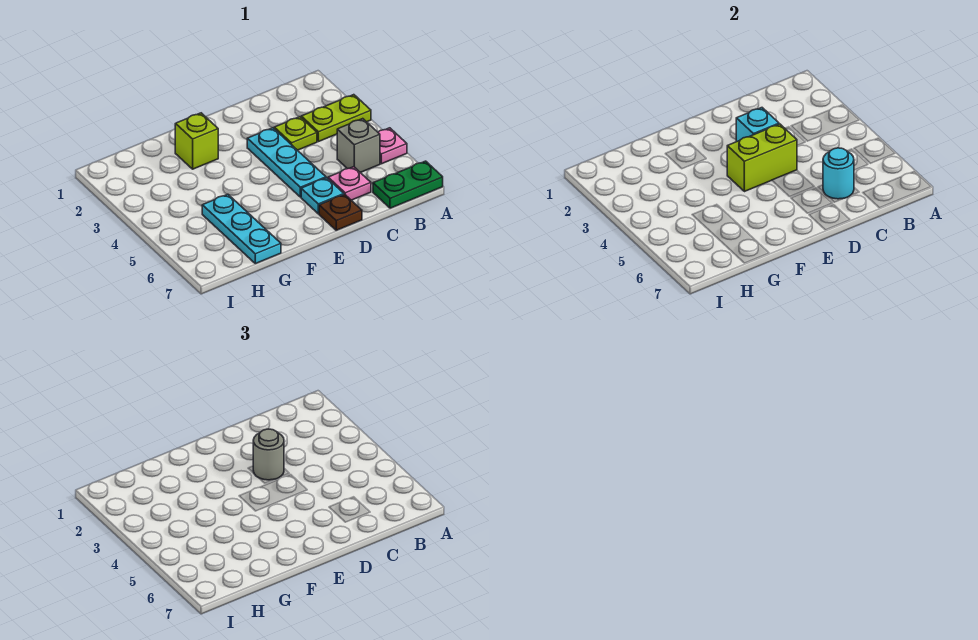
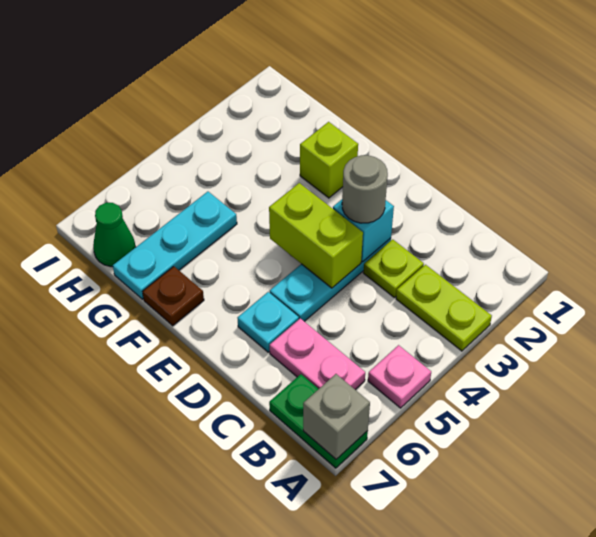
grey 1x1 brick [337,119,380,173] -> grey 1x1 brick moved to [303,374,370,459]
pink 1x1 plate [328,167,371,200] -> pink 1x2 plate [270,318,365,390]
cyan 1x1 round brick [823,148,854,199] -> none
brown 1x1 plate [319,194,362,230] -> brown 1x1 plate moved to [143,267,204,326]
none -> green 1x1 cone [93,203,136,267]

